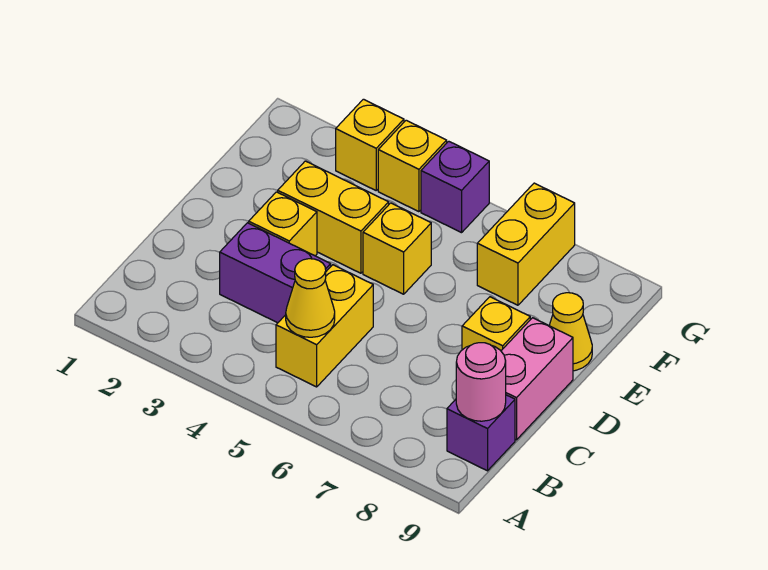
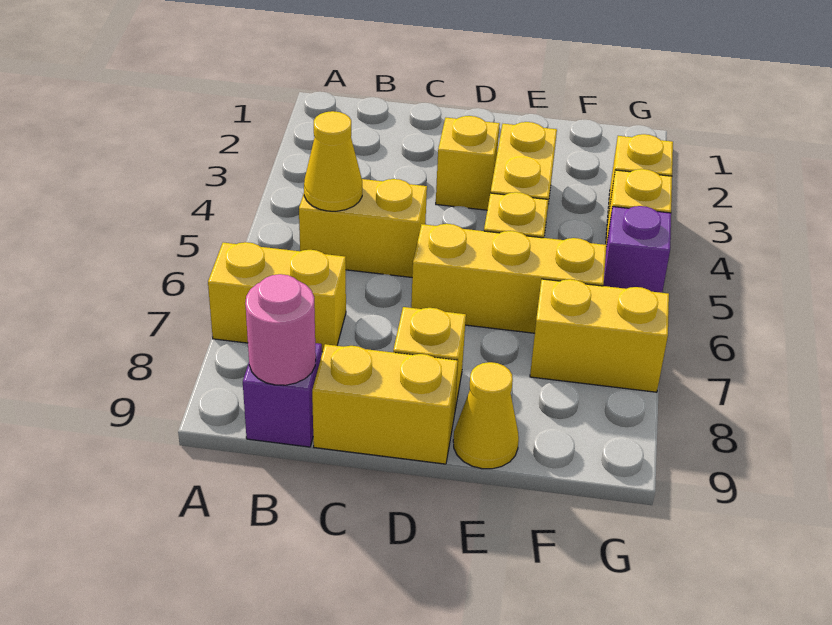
none -> yellow 1x2 brick [208,242,346,352]
purple 1x2 brick [220,223,331,323] -> none
pink 1x2 brick [501,318,573,440] -> yellow 1x2 brick [312,344,458,464]
none -> yellow 1x3 brick [411,224,607,333]

